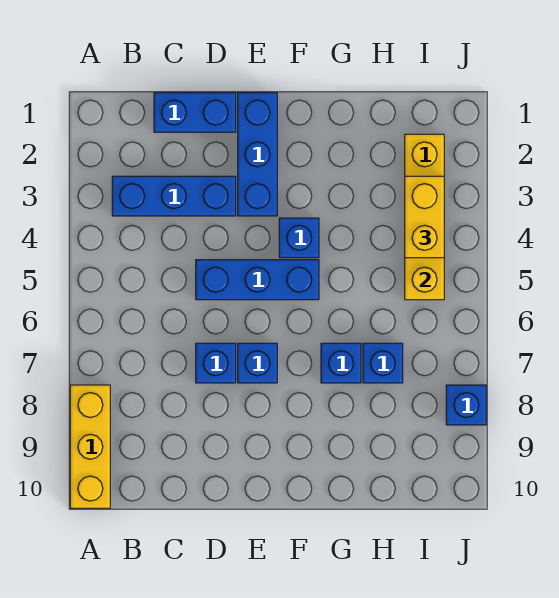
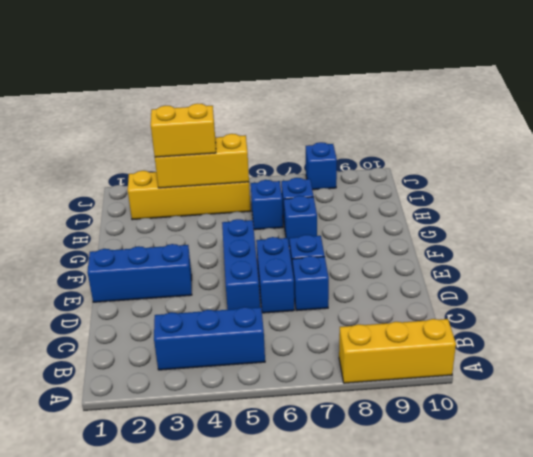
blue 1x3 brick [112,176,236,216] -> blue 1x3 brick turned to [154,307,265,370]
blue 1x2 brick [154,93,236,132] -> blue 1x2 brick moved to [256,237,294,313]
blue 1x1 brick [279,218,319,258] -> blue 1x1 brick moved to [251,180,283,230]

